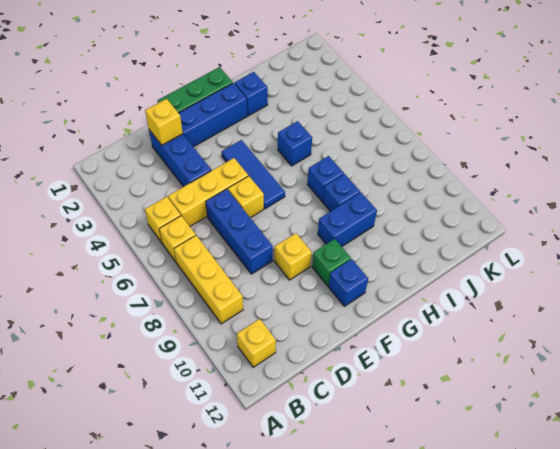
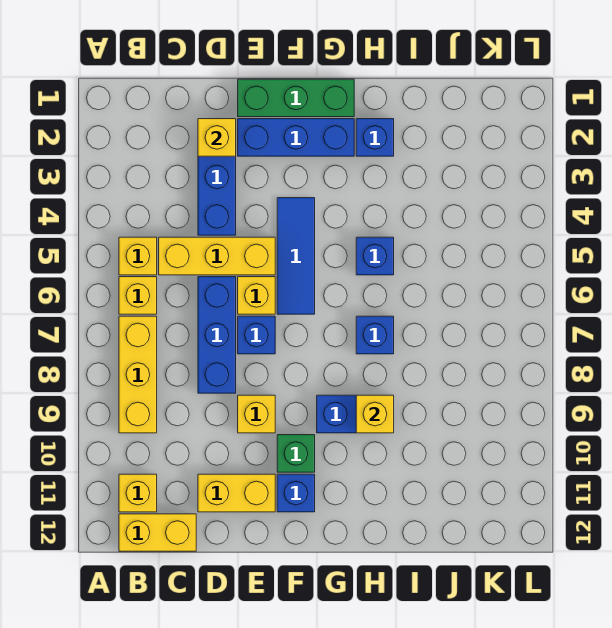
none -> yellow 1x2 brick [119,514,196,551]
none -> yellow 1x2 brick [198,474,275,512]
blue 1x1 brick [323,174,360,211] -> blue 1x1 brick moved to [238,316,275,354]
none -> yellow 1x1 brick [356,395,394,433]

